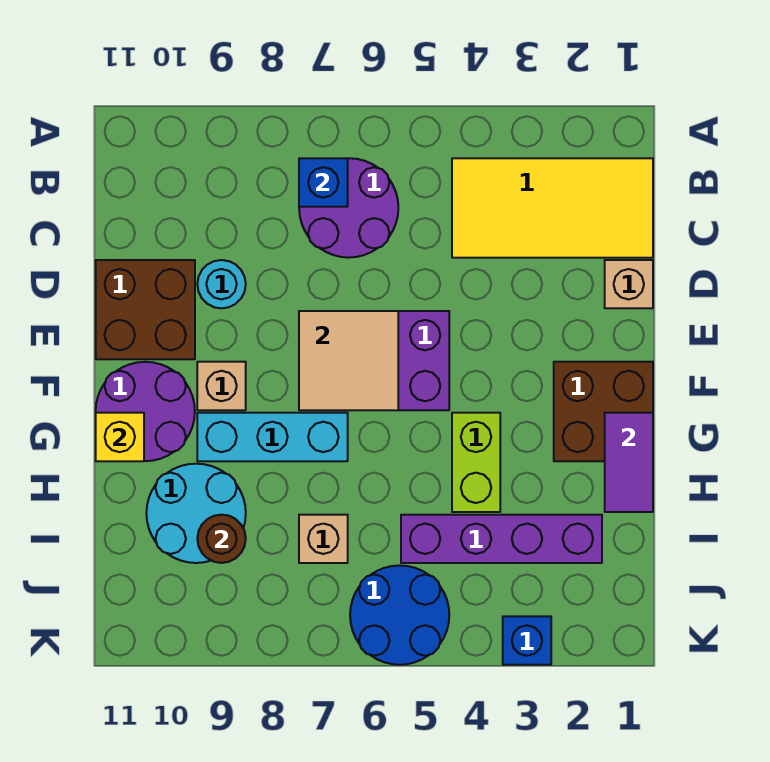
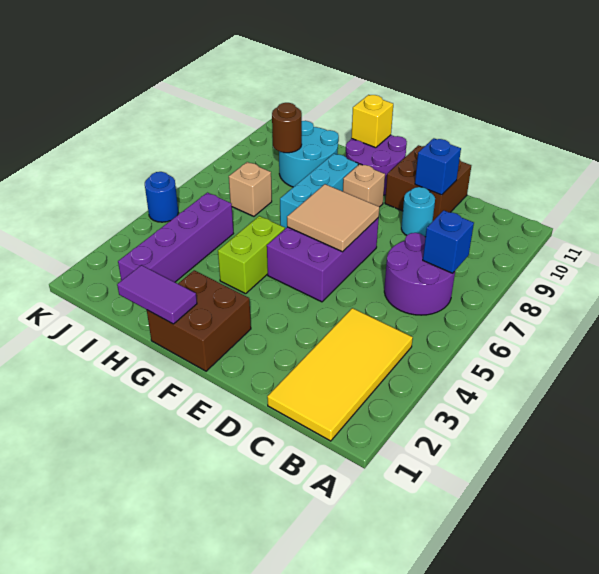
tan 1x1 brick [605,260,653,308] -> none
lime 1x2 brick [452,413,500,512] -> lime 1x2 brick turned to [218,216,285,294]
blue 2x2 round brick [350,565,449,665] -> blue 1x1 round brick [145,172,178,222]
blue 1x1 brick [503,616,551,665] -> blue 1x1 brick moved to [415,138,461,195]

